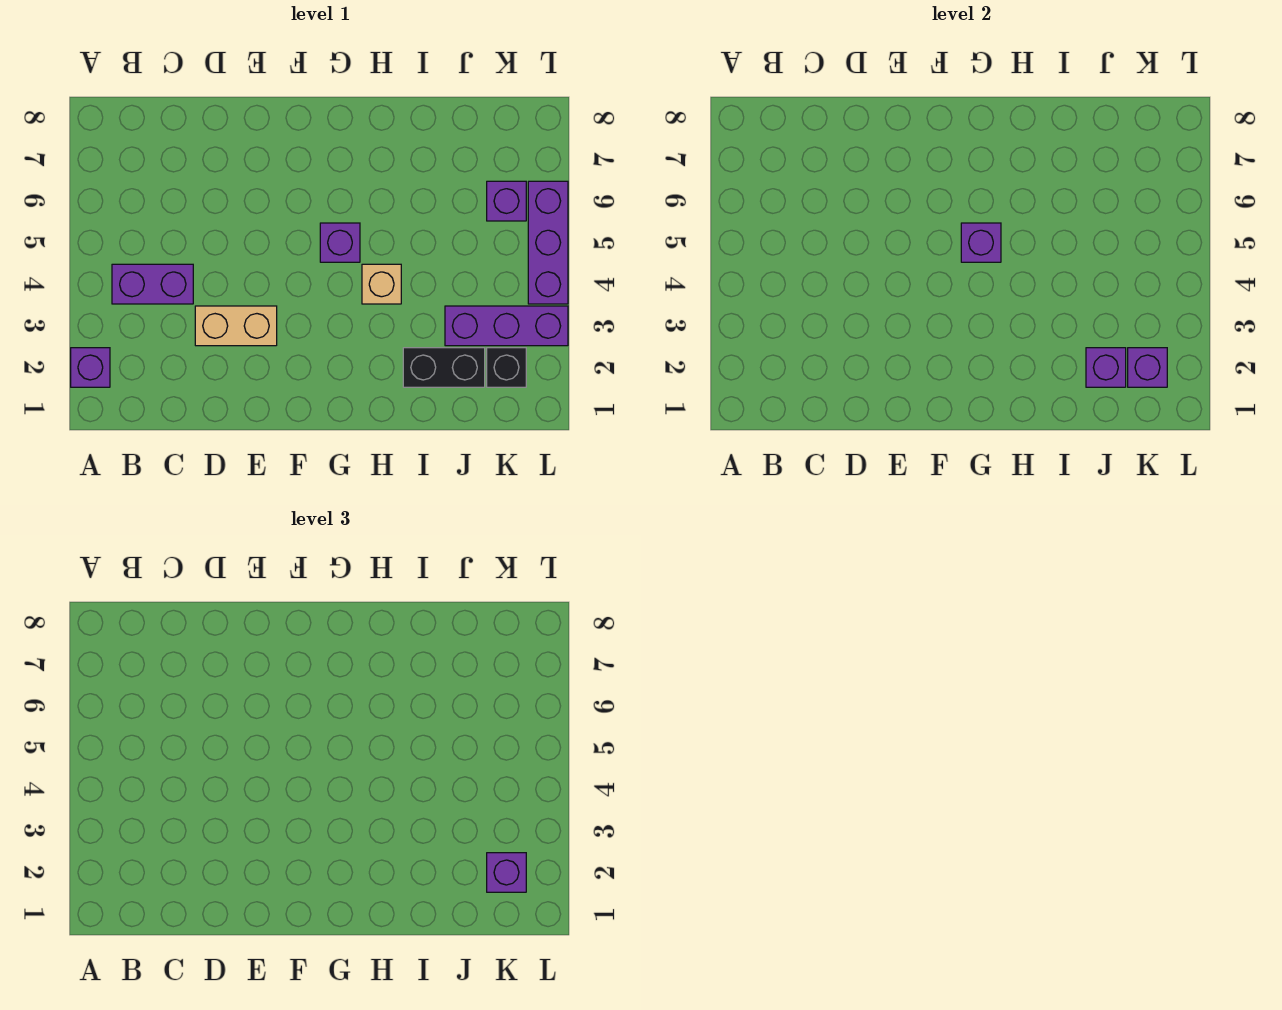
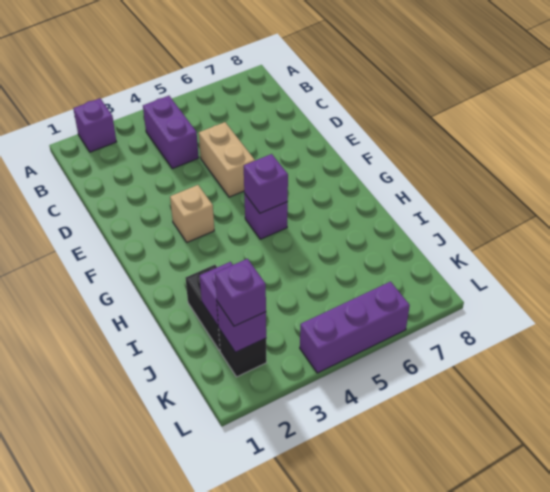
tan 1x2 brick [195,306,277,346] -> tan 1x2 brick moved to [199,122,255,197]
tan 1x1 brick [362,264,401,304] -> tan 1x1 brick moved to [170,185,214,242]
purple 1x3 brick [445,306,568,346] -> none
purple 1x1 brick [487,181,526,221] -> none

